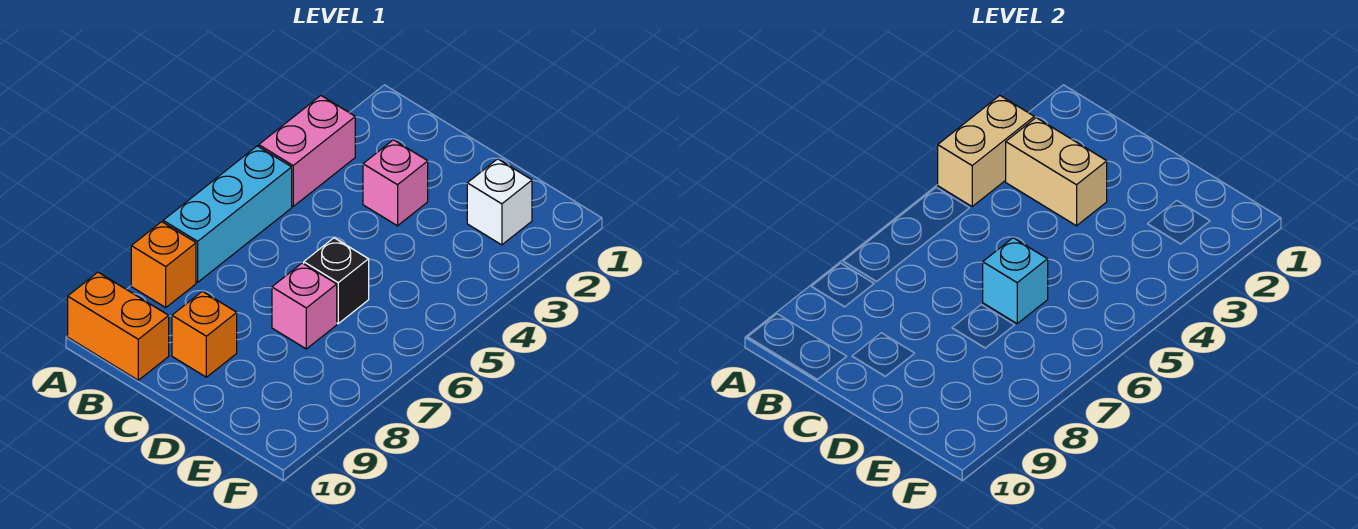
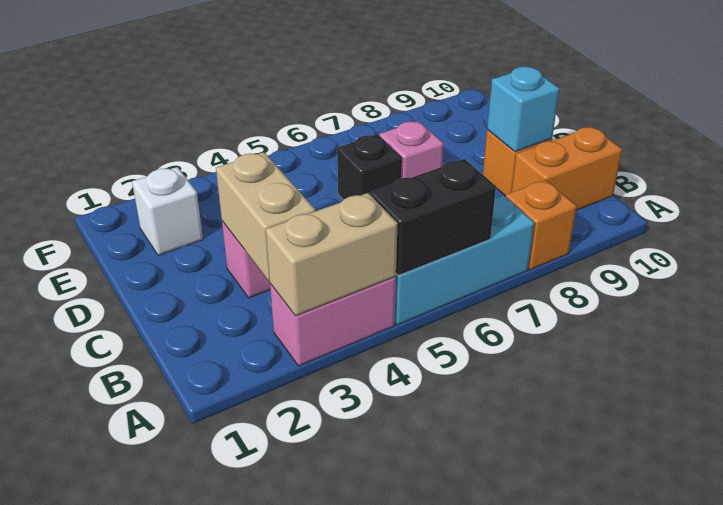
none -> black 1x2 brick [371,159,496,275]
orange 1x2 brick [68,272,169,380] -> orange 1x2 brick turned to [512,127,622,210]
cyan 1x1 brick [983,238,1048,324] -> cyan 1x1 brick moved to [487,67,560,152]

